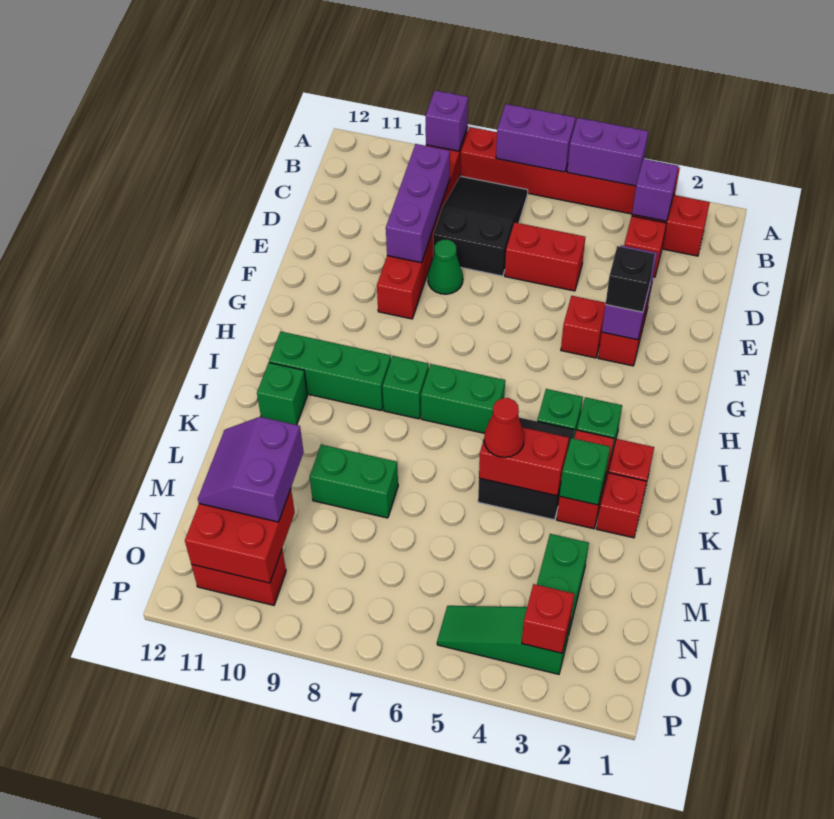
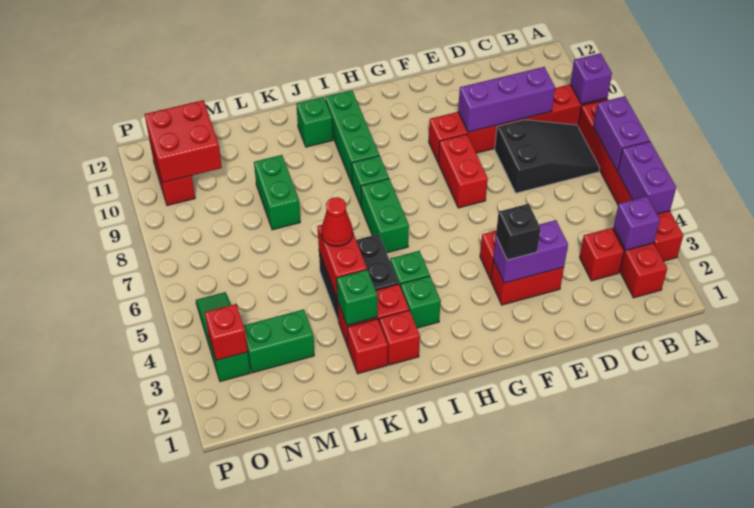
red 1x2 brick [505,222,585,291] -> red 1x2 brick moved to [438,134,488,208]
green 1x1 cone [428,240,463,294] -> none
purple 2x2 slope [198,417,303,522] -> none

